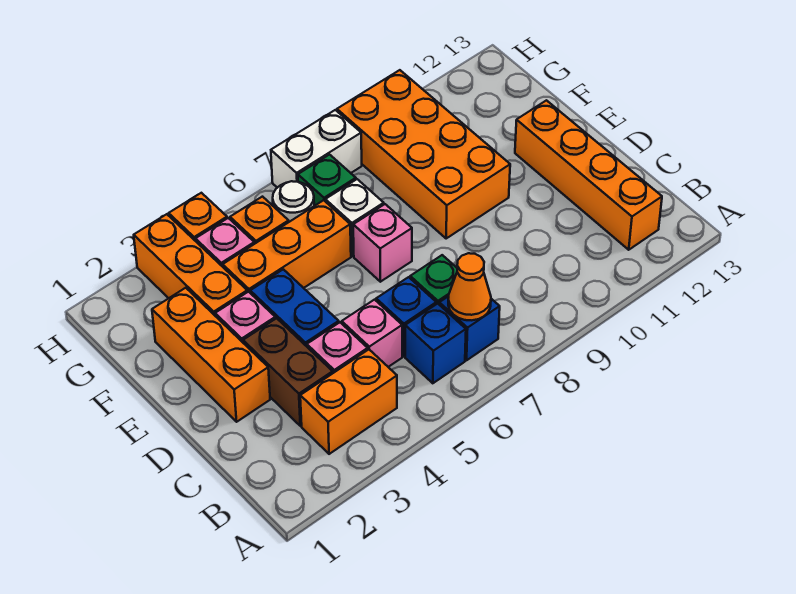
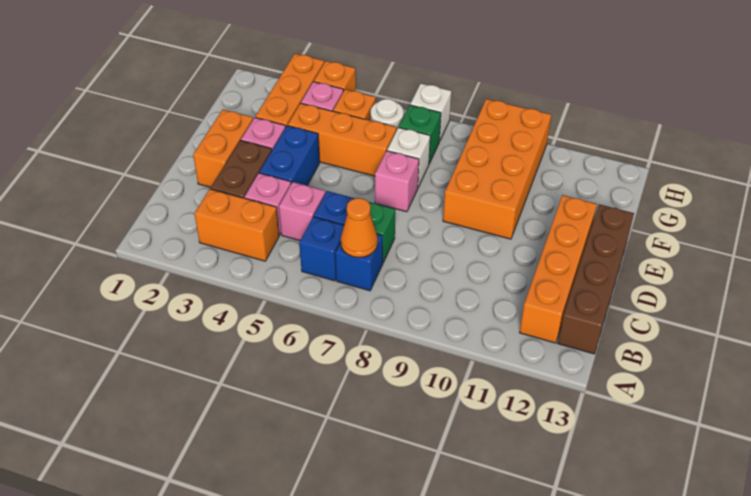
none -> brown 1x4 brick [558,204,634,354]
orange 1x3 brick [152,288,270,422] -> orange 1x2 brick [193,110,253,187]
white 1x2 brick [271,110,362,188] -> white 1x1 brick [410,84,451,141]

